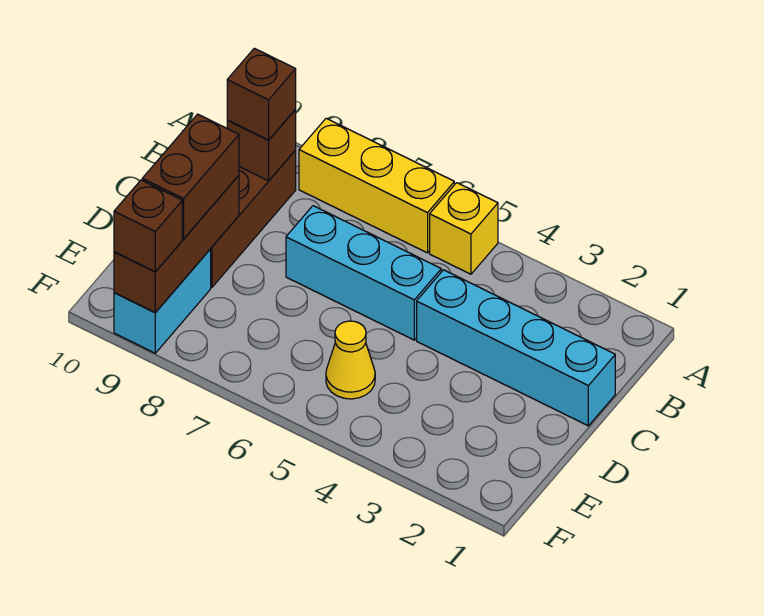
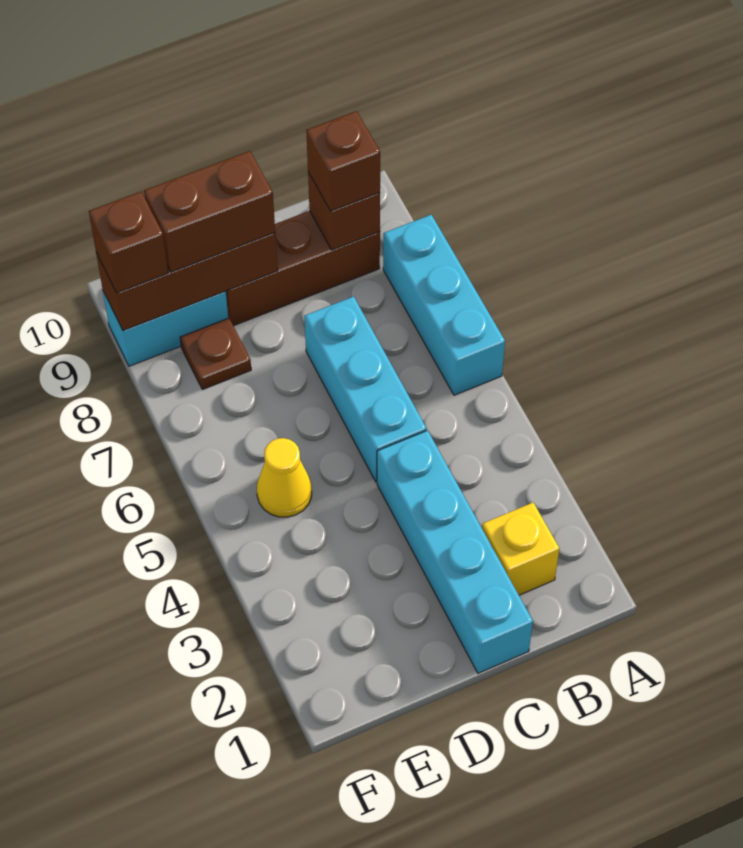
yellow 1x1 brick [430,183,498,274] -> yellow 1x1 brick moved to [482,503,559,595]
yellow 1x3 brick [299,118,454,253] -> cyan 1x3 brick [383,215,505,395]
none -> brown 1x1 plate [180,318,251,390]

